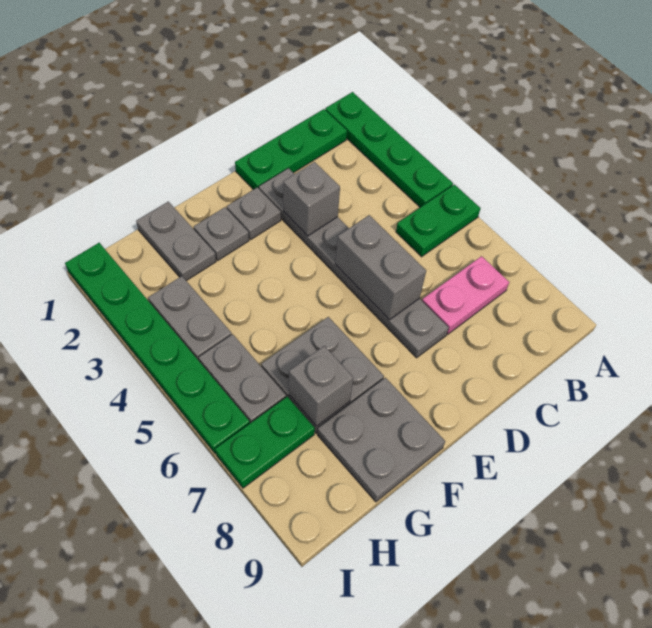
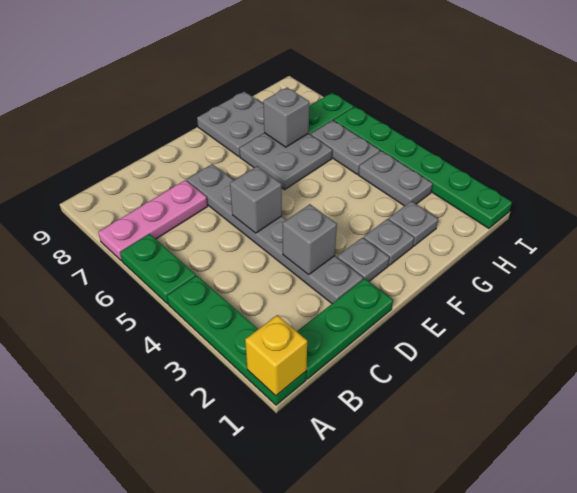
none -> yellow 1x1 brick [245,315,307,396]
green 1x2 plate [396,185,481,257] -> green 1x2 plate turned to [120,234,196,304]
pink 1x2 plate [422,256,509,334] -> pink 1x3 plate [98,180,208,261]
grey 1x2 brick [335,215,426,320] -> grey 1x1 brick [230,166,282,233]
grey 1x2 plate [136,202,216,281] -> grey 1x1 plate [388,201,438,246]

